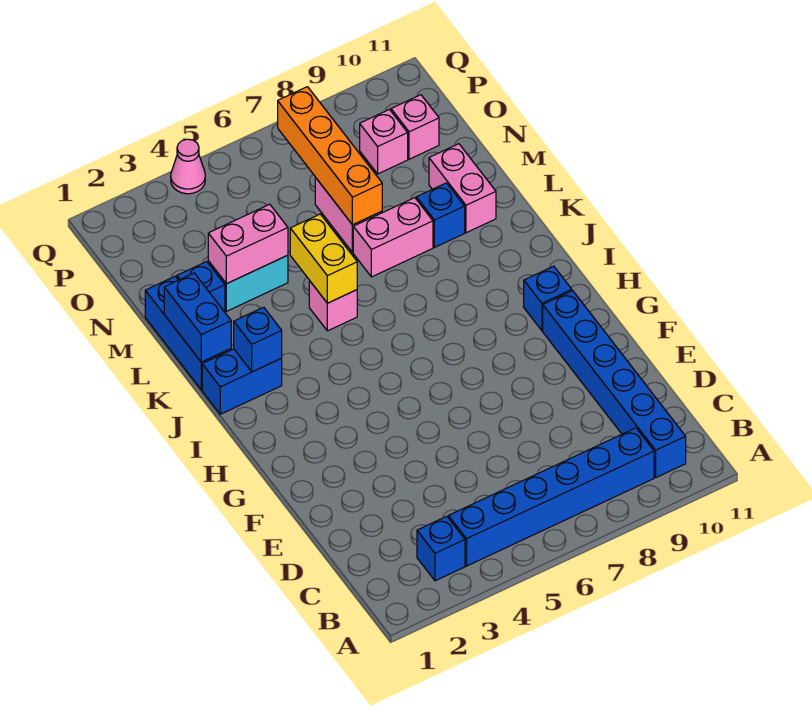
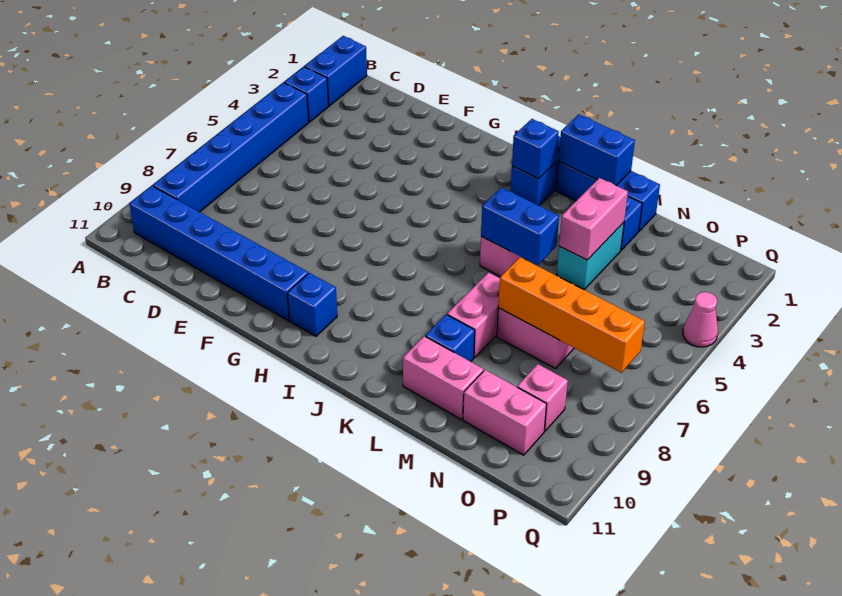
none -> blue 1x2 brick [305,36,367,106]
yellow 1x2 brick [290,214,357,303] -> blue 1x2 brick [481,187,559,265]
pink 1x1 brick [391,95,439,159] -> pink 1x2 brick [463,370,547,455]

